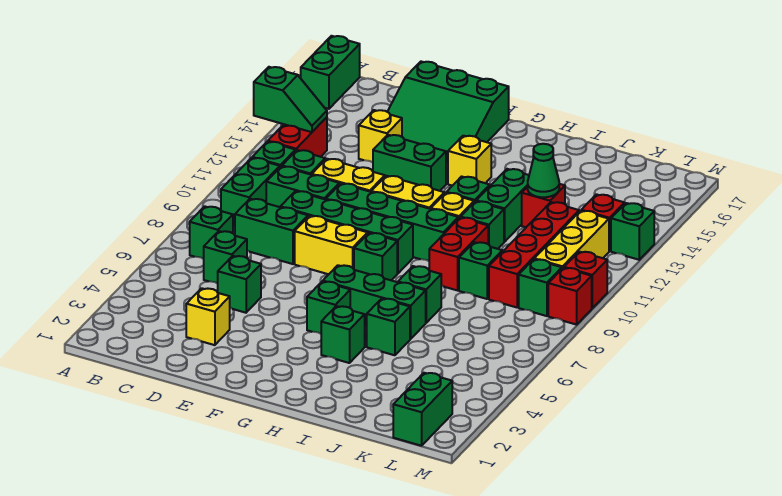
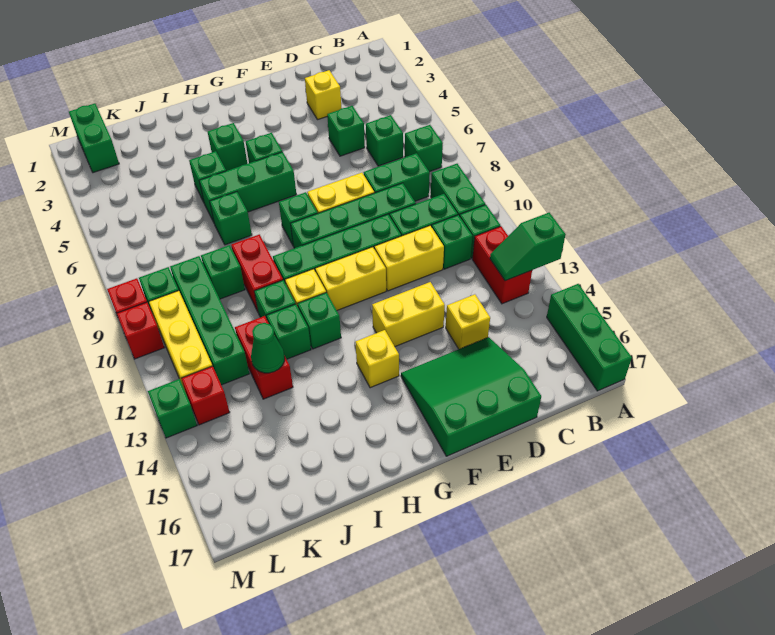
green 1x2 brick [301,36,360,109] -> green 1x3 brick [547,284,632,391]
green 1x2 brick [373,135,446,191] -> yellow 1x2 brick [372,282,445,346]
green 1x2 brick [477,169,529,242] -> green 1x1 brick [267,304,311,359]
red 1x1 brick [522,184,565,227] -> red 1x2 brick [235,316,293,399]
red 1x4 brick [489,202,579,307] -> green 1x4 brick [170,256,249,385]

